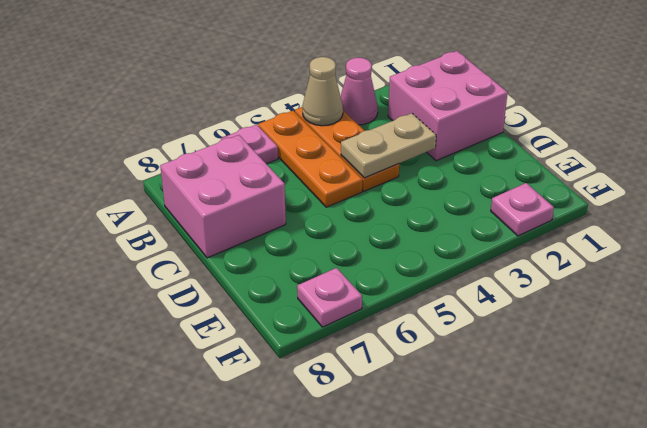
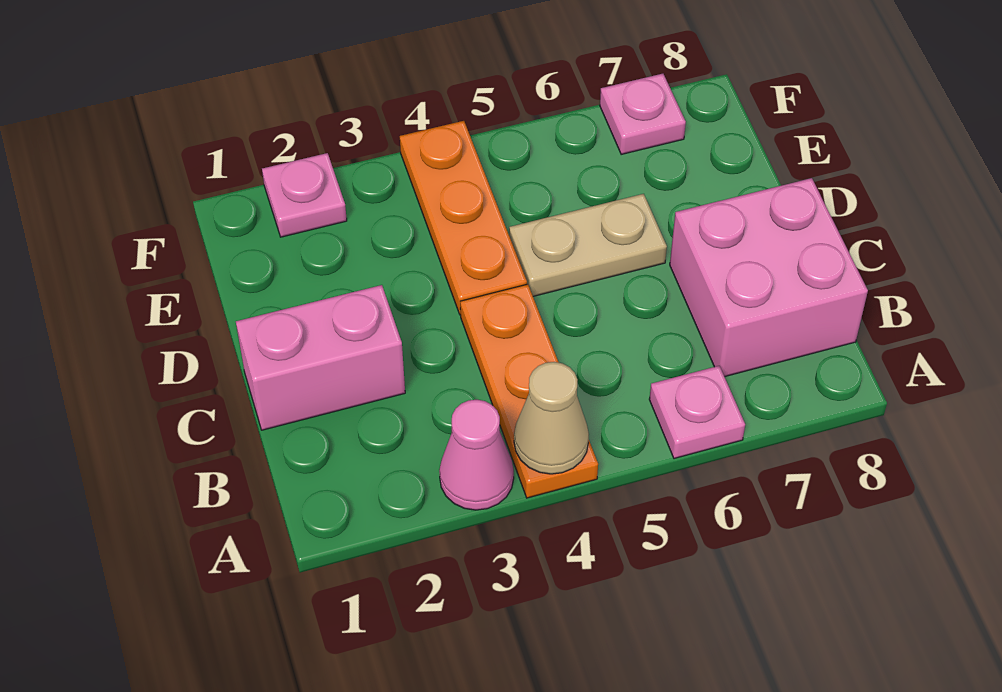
orange 1x3 plate [258,111,362,207] -> orange 1x3 plate moved to [400,121,527,315]
pink 2x2 brick [388,51,508,161] -> pink 1x2 brick [236,285,405,430]
tan 1x2 plate [341,113,436,178] -> tan 1x2 plate moved to [509,194,667,296]

